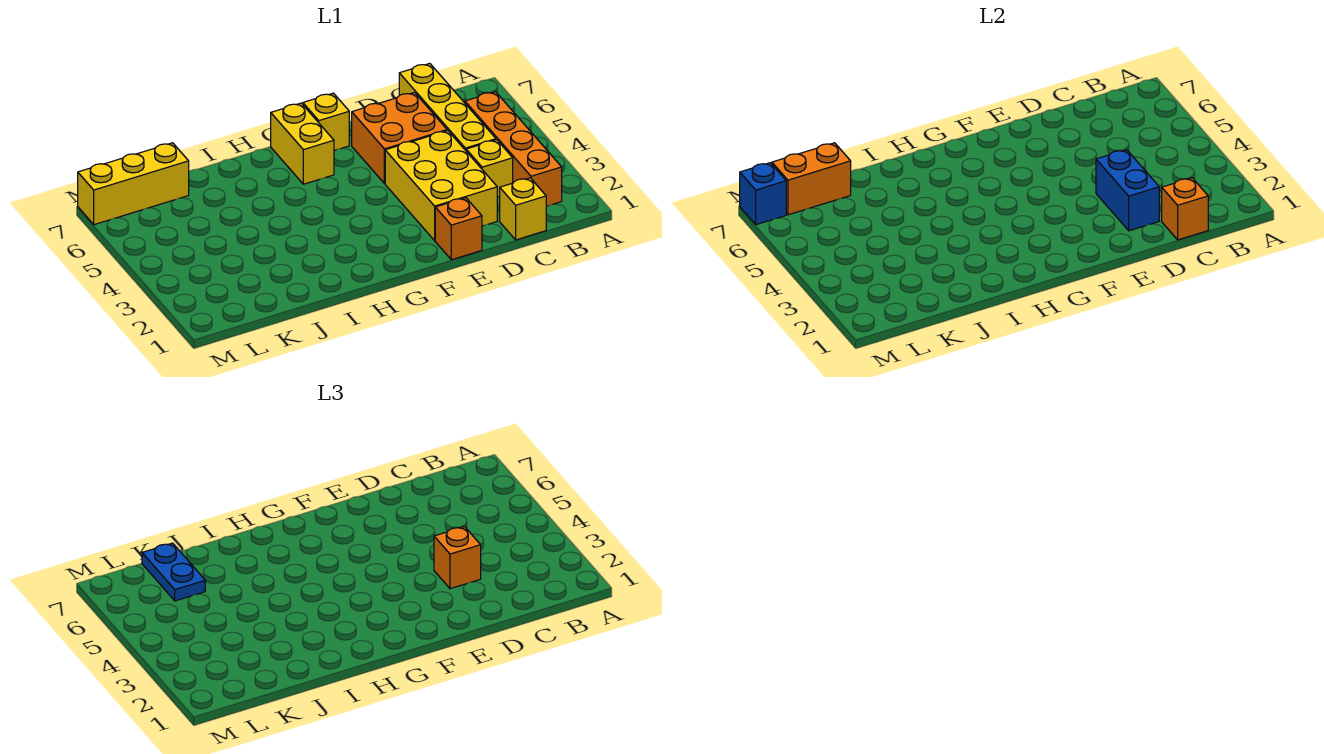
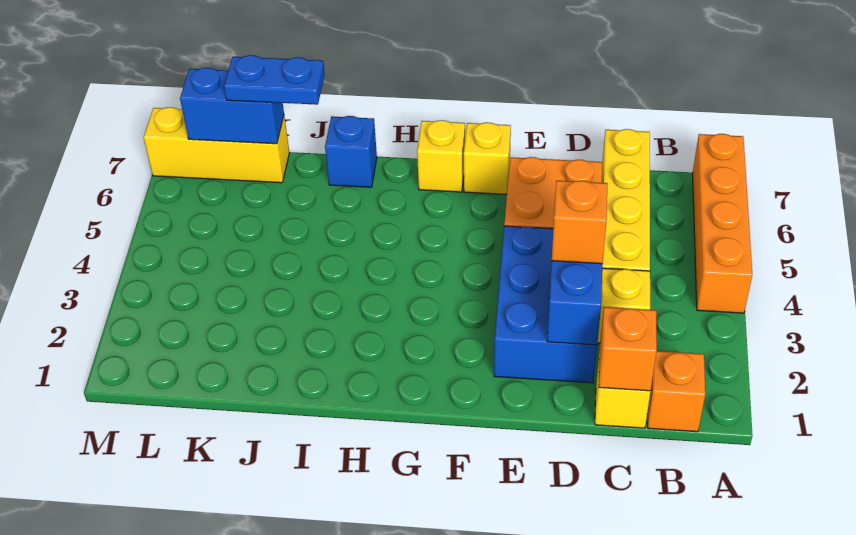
orange 1x4 brick [465,92,562,206] -> orange 1x4 brick moved to [693,134,752,313]
yellow 2x3 brick [385,131,497,240] -> blue 2x3 brick [494,226,597,383]
orange 1x1 brick [435,198,482,260] -> orange 1x1 brick moved to [647,351,705,432]
yellow 1x2 brick [271,103,334,184] -> yellow 1x1 brick [417,120,465,192]
blue 1x2 plate [142,543,205,601] -> blue 1x2 plate turned to [224,55,325,105]
orange 1x2 brick [772,143,851,215] -> blue 1x2 brick [180,68,284,144]
blue 1x1 brick [740,163,786,225] -> blue 1x1 brick moved to [325,116,377,187]

